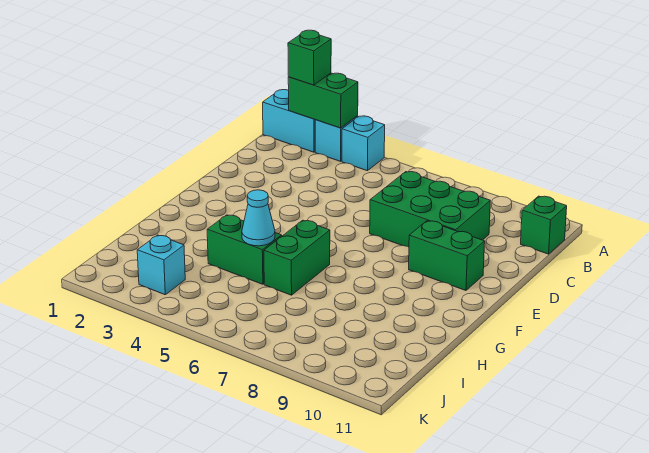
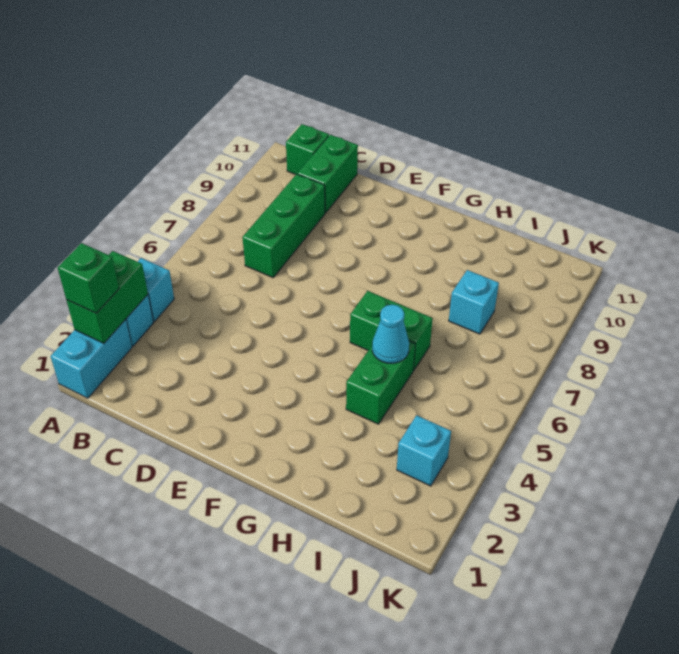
green 2x3 brick [370,172,490,247] -> green 1x3 brick [243,174,325,278]
green 1x2 brick [409,221,485,290] -> green 1x2 brick moved to [297,135,358,213]
none -> cyan 1x1 brick [449,270,499,334]

